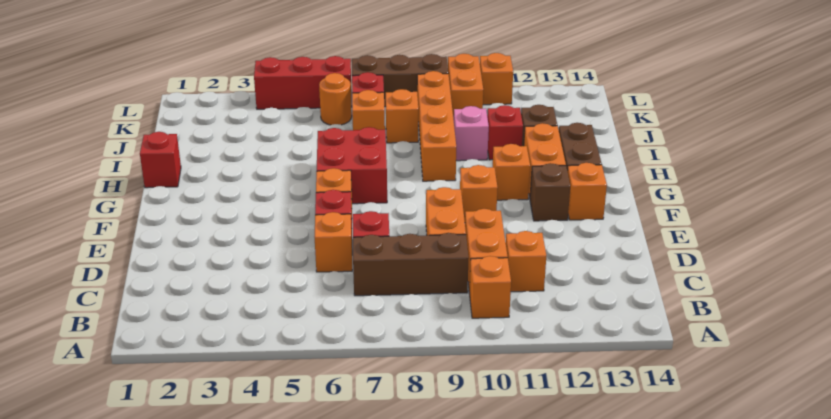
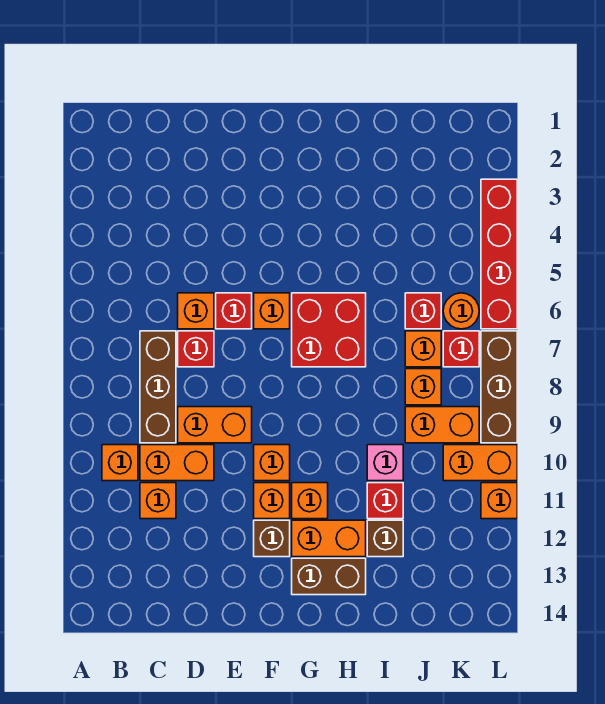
orange 1x1 brick [567,163,607,220] -> orange 1x1 brick moved to [254,483,290,519]
red 1x1 brick [140,132,181,188] -> red 1x1 brick moved to [405,293,441,329]
orange 1x4 brick [417,71,456,181] -> orange 1x2 brick [405,407,479,443]
red 1x3 brick [254,56,352,109] -> red 1x4 brick [481,179,517,329]

